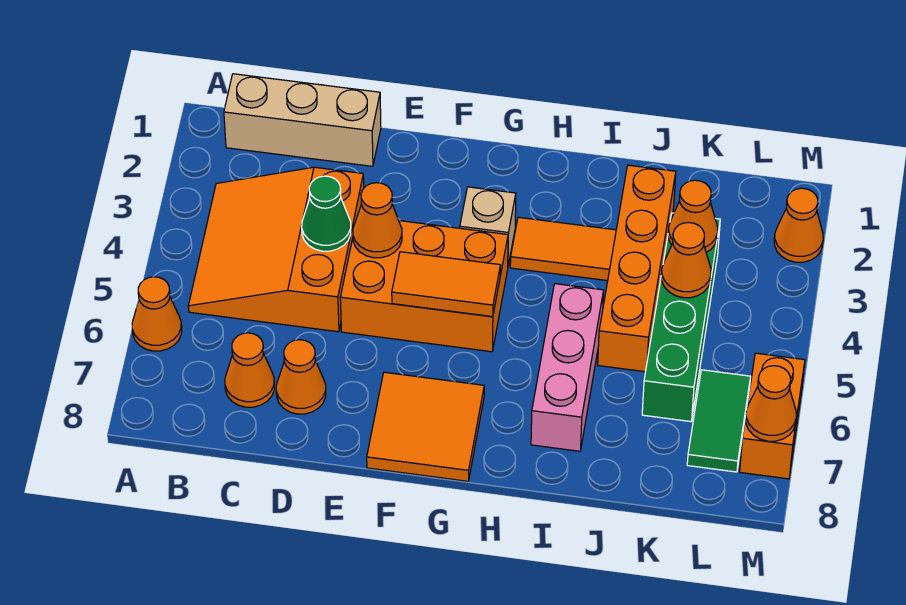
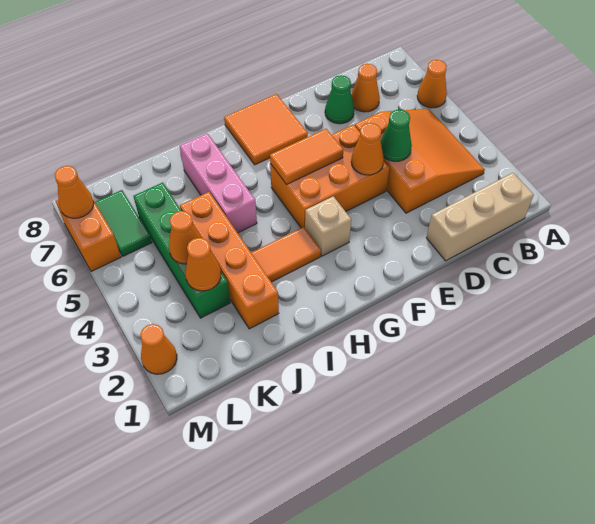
orange 1x1 cone [276,340,326,414] -> green 1x1 cone [325,75,354,124]

